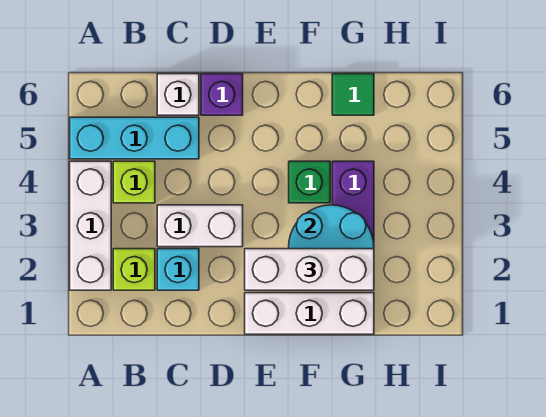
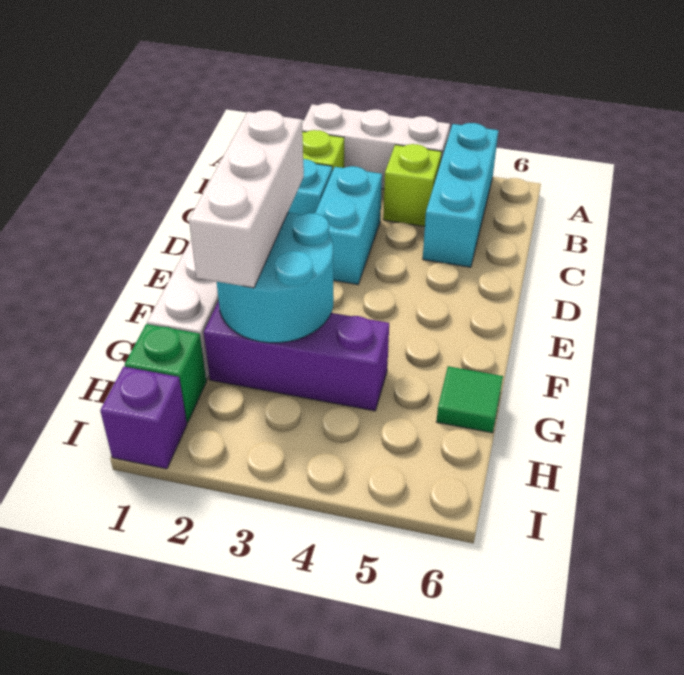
white 1x2 brick [157,205,243,247] -> cyan 1x2 brick [315,166,382,285]
white 1x1 brick [157,74,199,115] -> none
purple 1x1 brick [201,74,243,115] -> purple 1x1 brick moved to [100,367,187,469]
green 1x1 brick [289,161,330,203] -> green 1x1 brick moved to [125,324,206,422]

